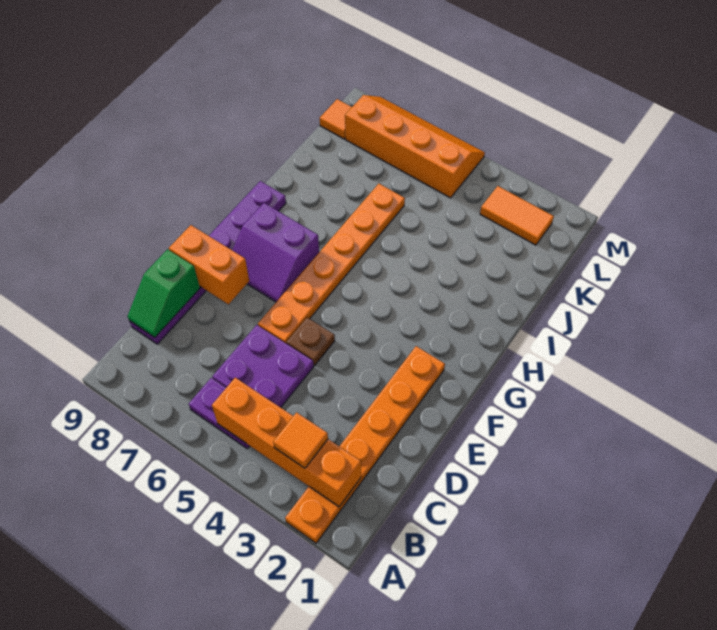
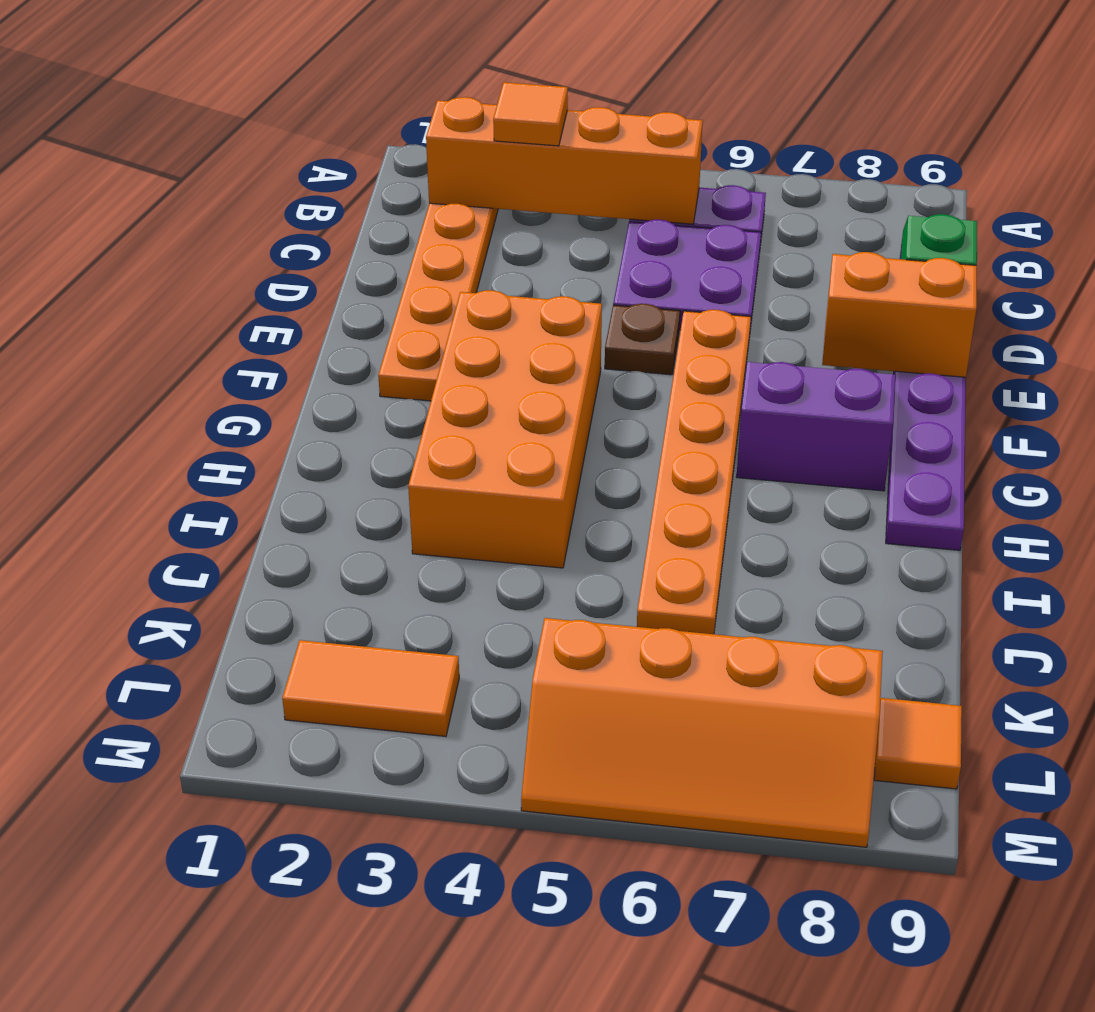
none -> orange 2x4 brick [408,290,602,568]

